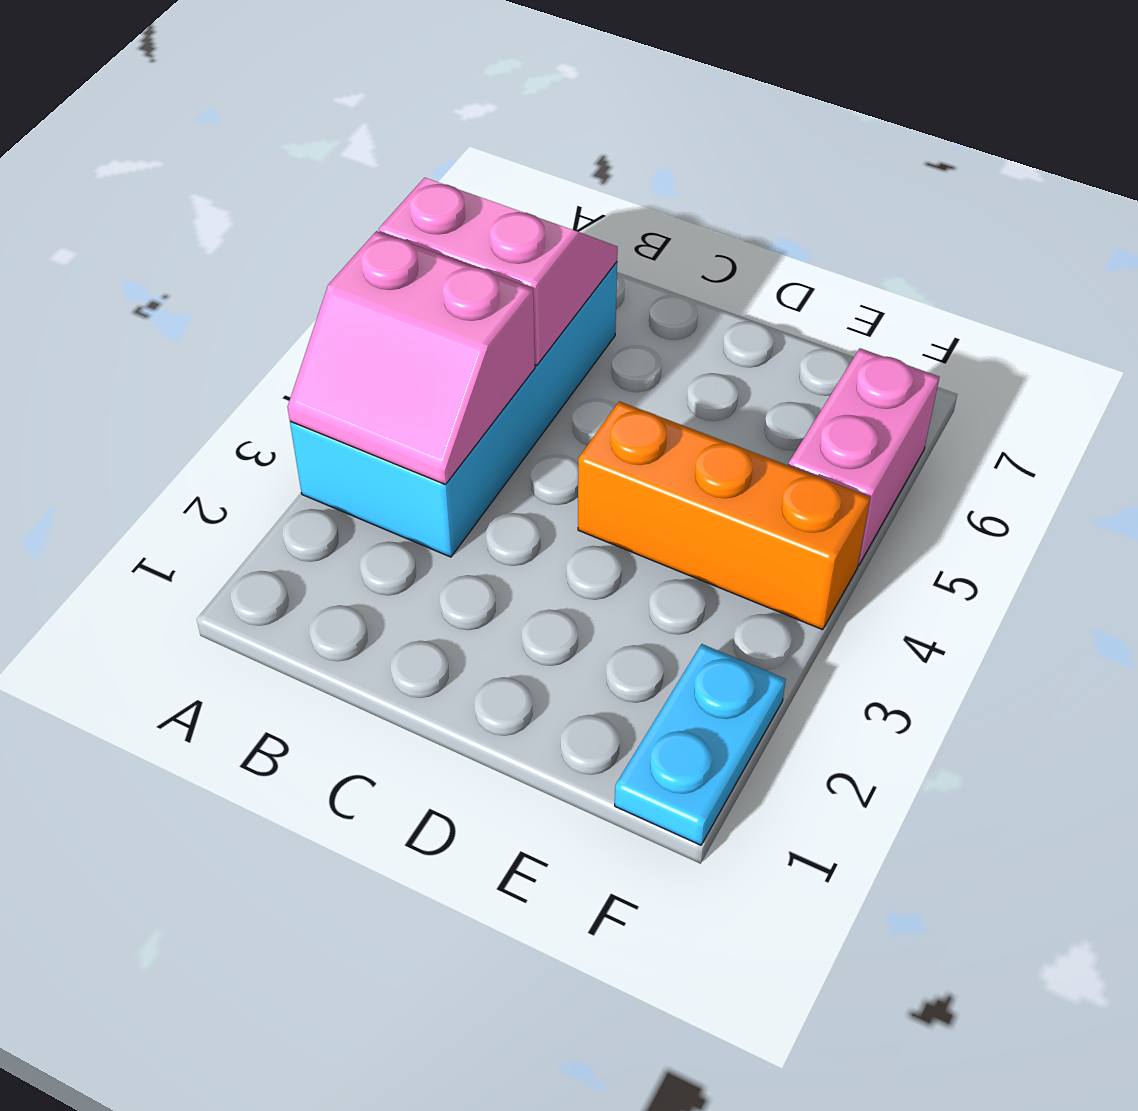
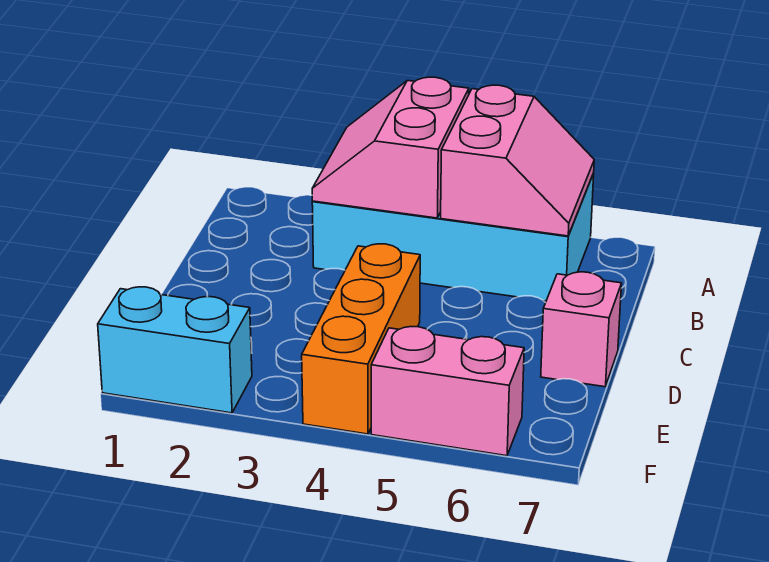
none -> pink 1x1 brick [541,272,622,387]
cyan 1x2 plate [615,644,786,845] -> cyan 1x2 brick [98,287,252,413]

